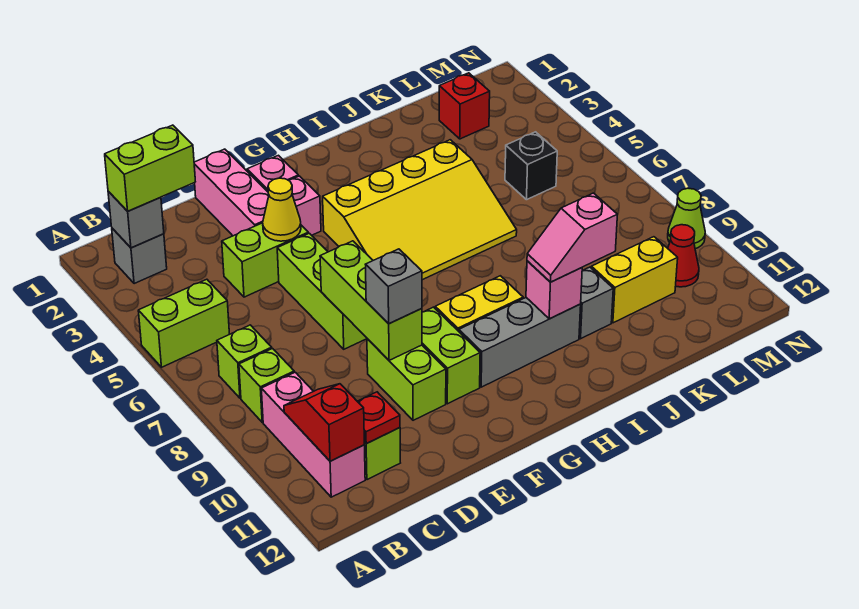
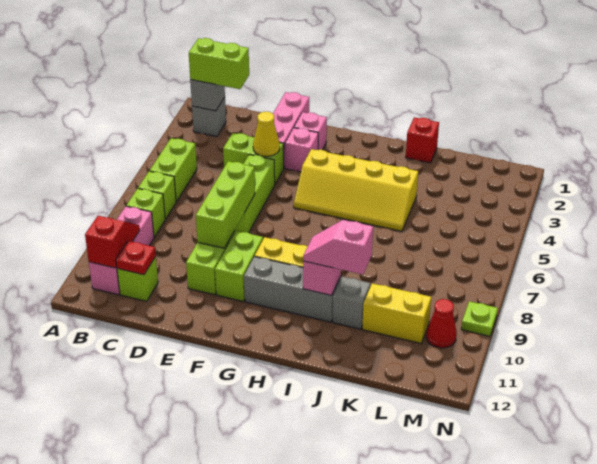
lime 1x2 brick [138,279,230,367] -> lime 1x2 brick turned to [150,138,197,202]
grey 1x1 brick [365,249,422,324] -> none
yellow 3x4 slope [323,140,517,280] -> yellow 2x4 slope [294,149,418,231]
red 1x1 brick [439,73,490,139] -> red 1x1 brick moved to [406,117,439,163]
black 1x1 brick [505,132,557,200] -> none
lime 1x1 cone [668,188,705,249] -> lime 1x1 plate [461,301,498,336]

